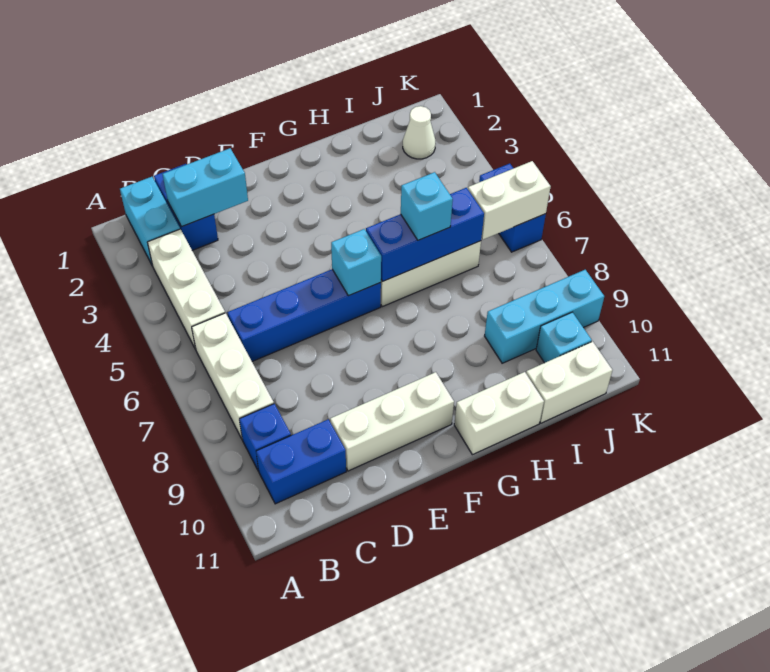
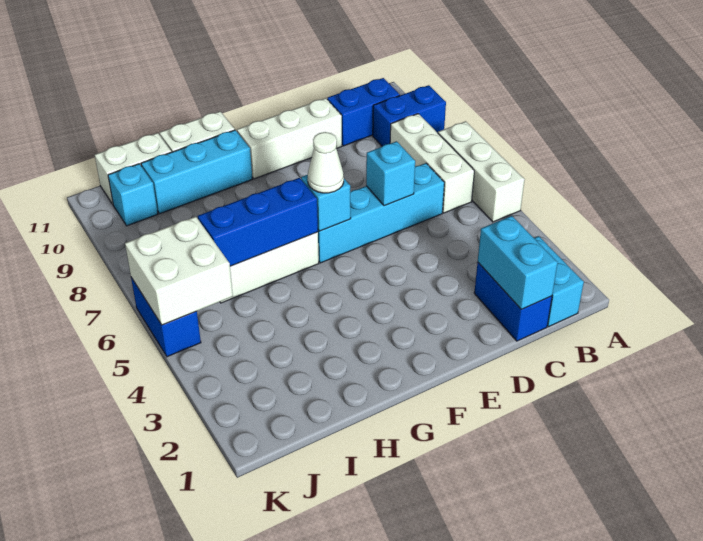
white 1x3 brick [147,229,225,349] -> white 1x3 brick moved to [438,121,525,222]
blue 1x1 brick [239,404,291,471] -> blue 1x2 brick [373,85,446,146]
cyan 1x2 brick [163,148,248,227] -> cyan 1x2 brick turned to [478,216,558,309]
blue 1x4 brick [227,269,381,361] -> cyan 1x4 brick [318,163,444,263]
cyan 1x1 brick [401,172,453,240] -> cyan 1x1 brick moved to [366,141,415,206]
cyan 1x3 brick [485,270,604,363] -> cyan 1x3 brick moved to [141,130,252,214]
white 1x1 cone [403,106,436,159] -> white 1x1 cone moved to [308,132,344,193]
white 1x2 brick [468,161,551,240] -> white 2x2 brick [125,216,233,325]

